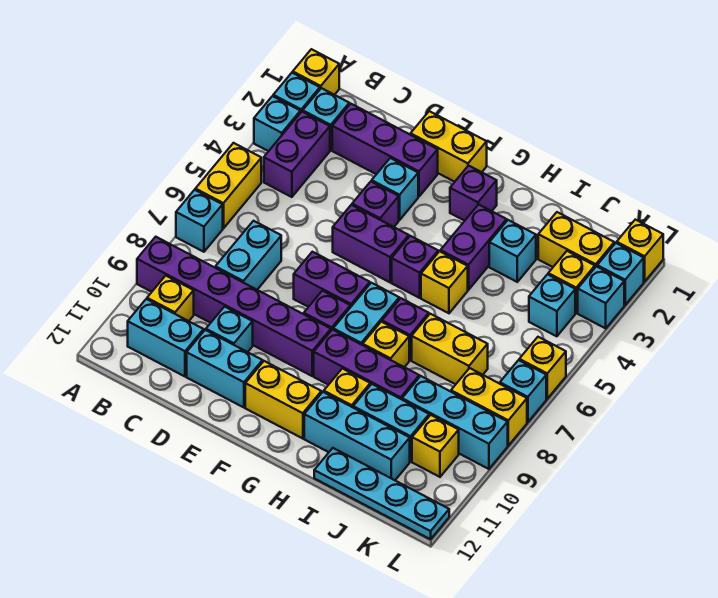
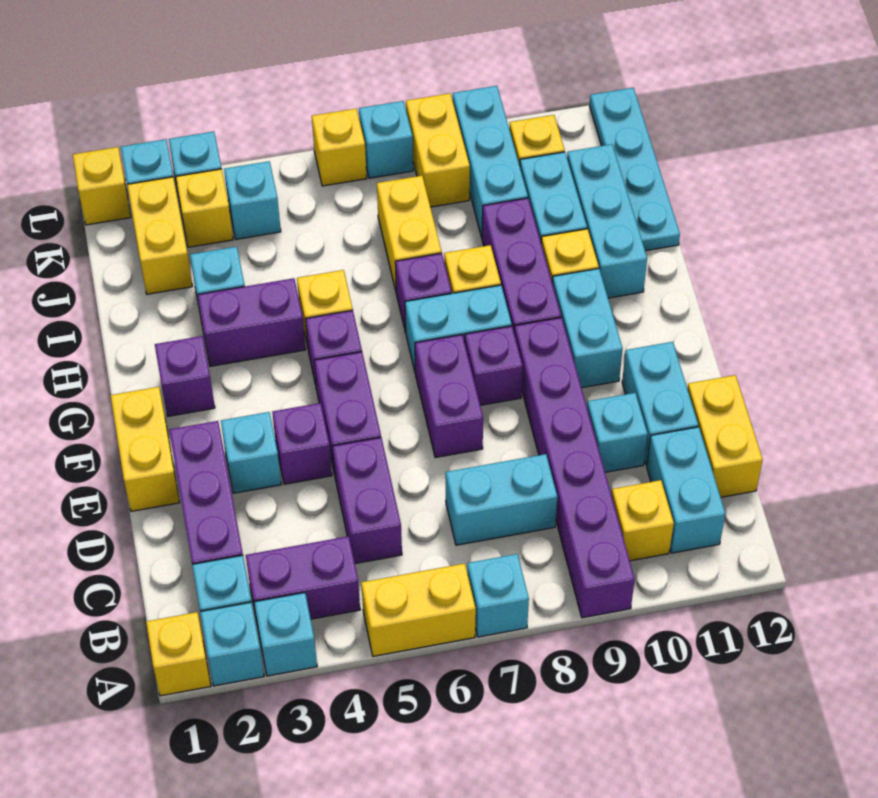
none -> purple 1x2 brick [332,438,402,564]
none -> cyan 1x2 brick [552,269,623,388]
yellow 1x2 brick [245,361,321,439] -> yellow 1x2 brick moved to [687,375,763,497]

